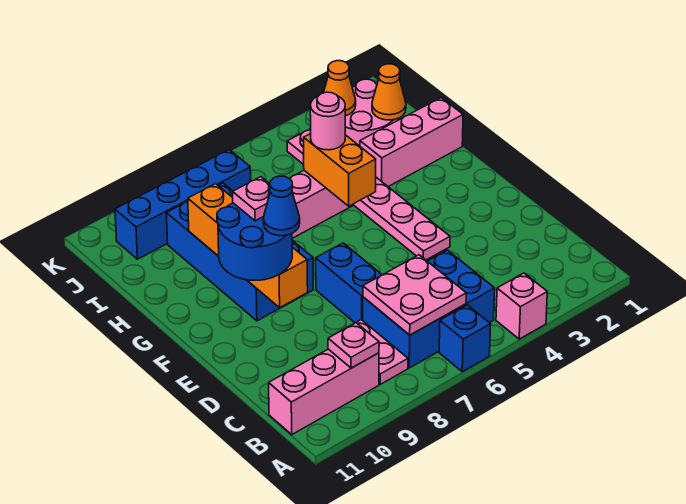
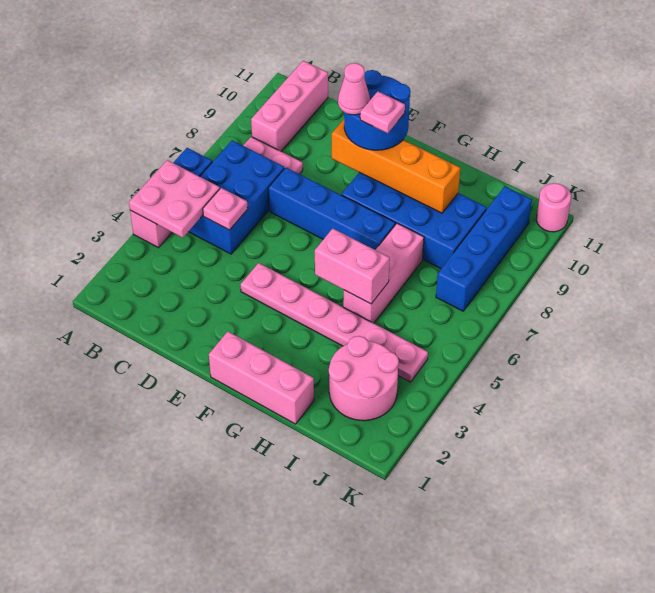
pink 2x2 plate [363,255,466,335] -> pink 2x2 plate moved to [129,160,220,238]
pink 1x1 plate [328,323,379,368] -> pink 1x1 plate moved to [203,188,248,230]
blue 1x2 brick [316,243,382,323] -> blue 1x4 brick [268,168,395,250]
blue 1x1 cone [263,176,300,236] -> pink 1x1 cone [338,63,370,115]
orange 1x2 brick [304,134,376,206] -> pink 1x2 brick [315,229,390,304]
pink 1x3 brick [360,98,463,187] -> pink 1x3 brick turned to [209,332,314,424]
pink 1x1 round brick [310,92,345,150] -> pink 1x1 round brick moved to [536,183,571,232]
orange 1x1 cone [372,64,406,120] -> none
orange 1x1 cone [324,61,356,116] -> none

